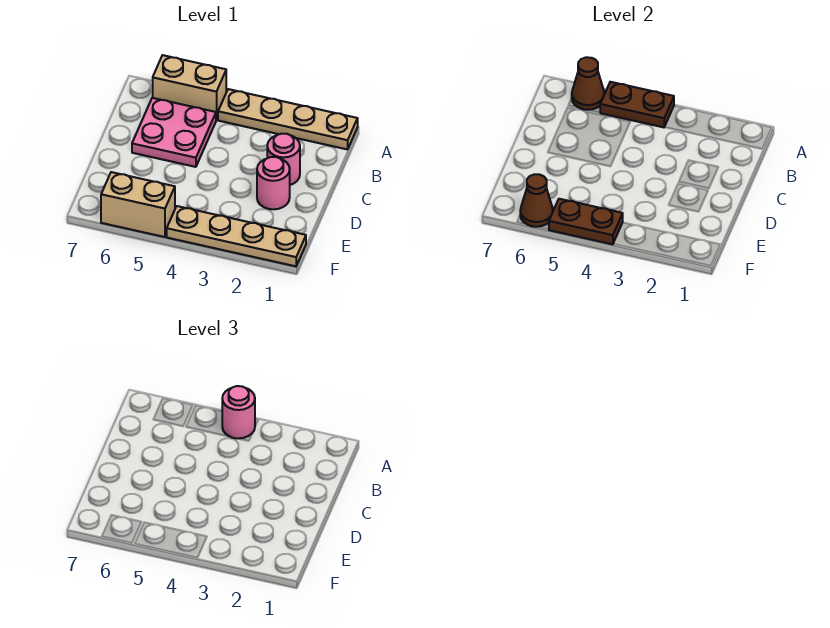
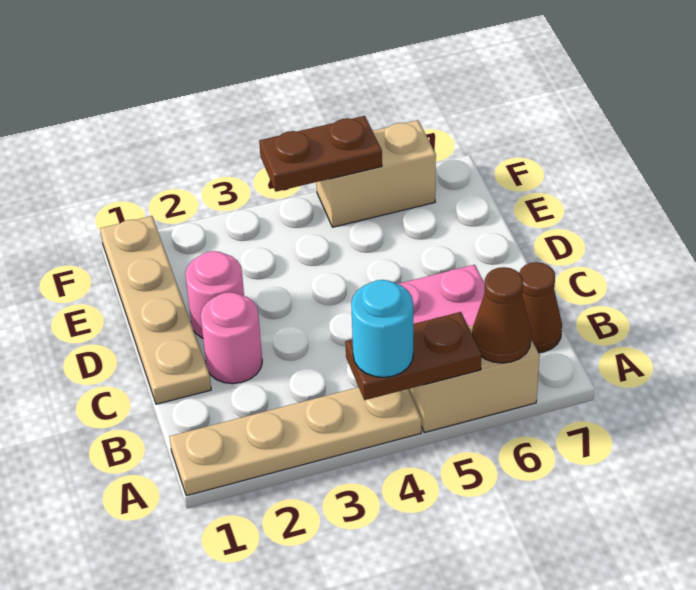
pink 1x1 round brick [222,386,255,439] -> cyan 1x1 round brick [351,280,413,377]
tan 1x4 plate [167,206,306,266] -> tan 1x4 plate turned to [100,216,211,404]
brown 1x1 cone [520,174,553,227] -> brown 1x1 cone moved to [519,262,562,353]

